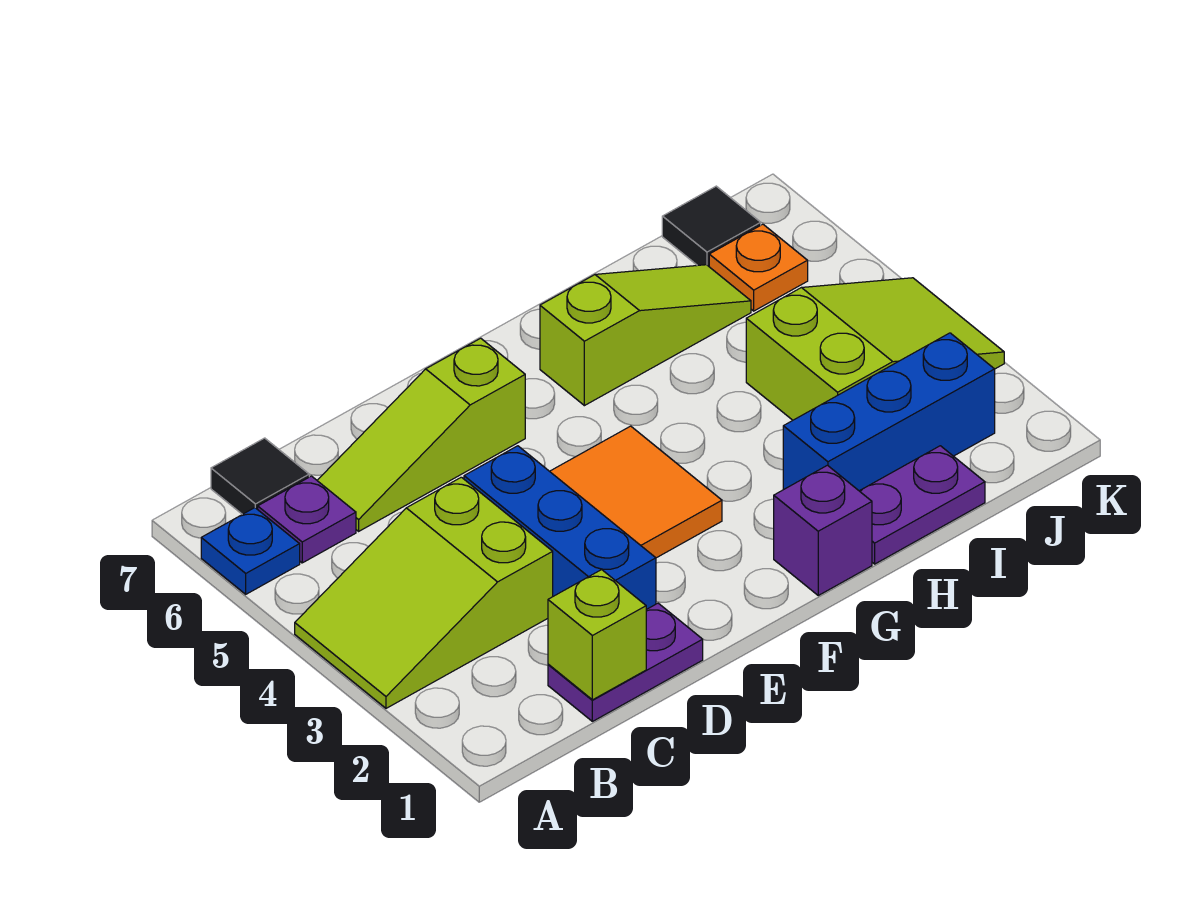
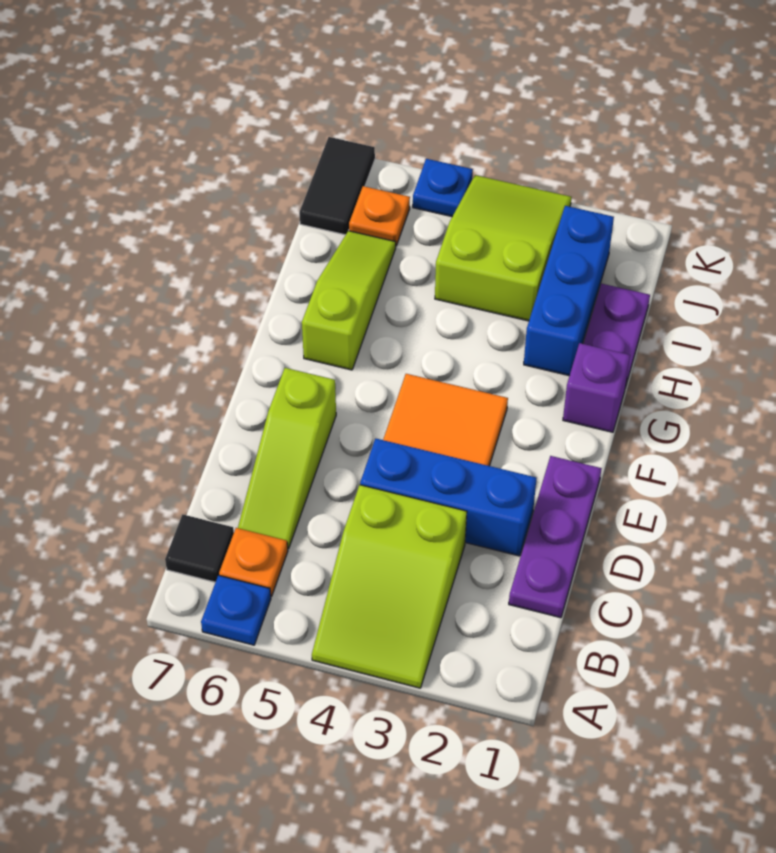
purple 1x1 plate [258,476,356,563] -> orange 1x1 plate [219,528,288,597]
purple 1x2 plate [548,603,703,721] -> purple 1x3 plate [509,456,602,618]
lime 1x1 brick [548,570,646,700] -> none
black 1x1 tile [662,186,761,266] -> black 1x2 tile [299,137,375,235]
none -> blue 1x1 plate [413,159,473,217]

